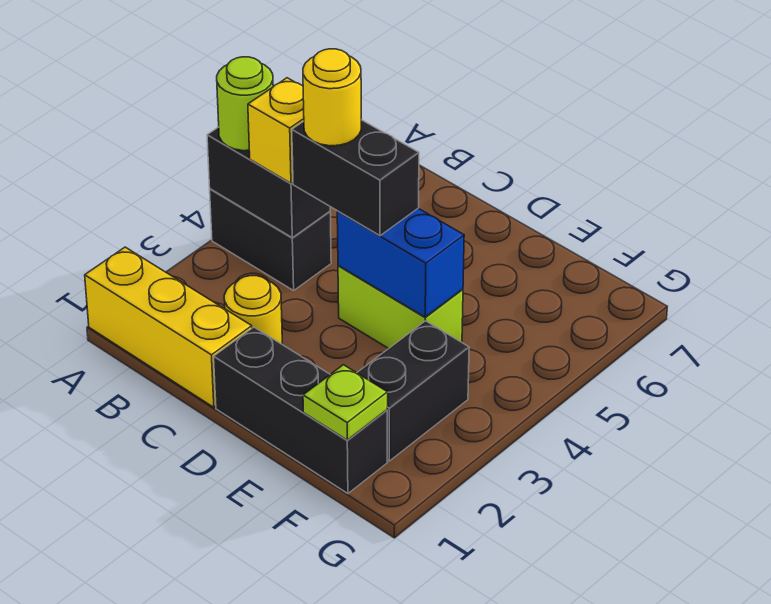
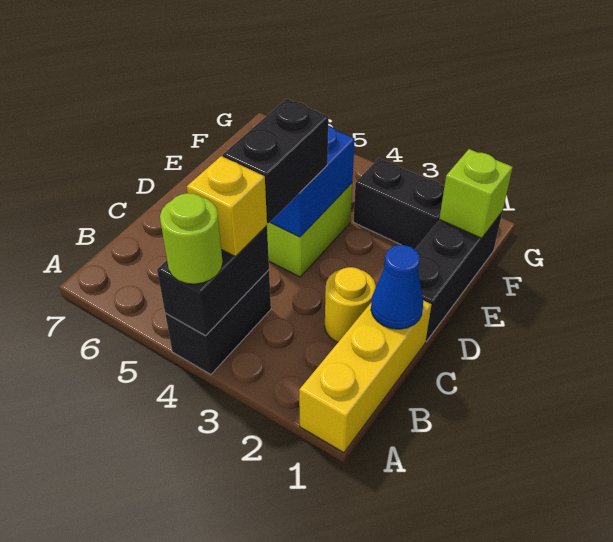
none -> blue 1x1 cone [371,245,423,329]
yellow 1x1 round brick [303,49,361,146] -> none
lime 1x1 plate [303,365,388,440] -> lime 1x1 brick [439,149,513,238]

